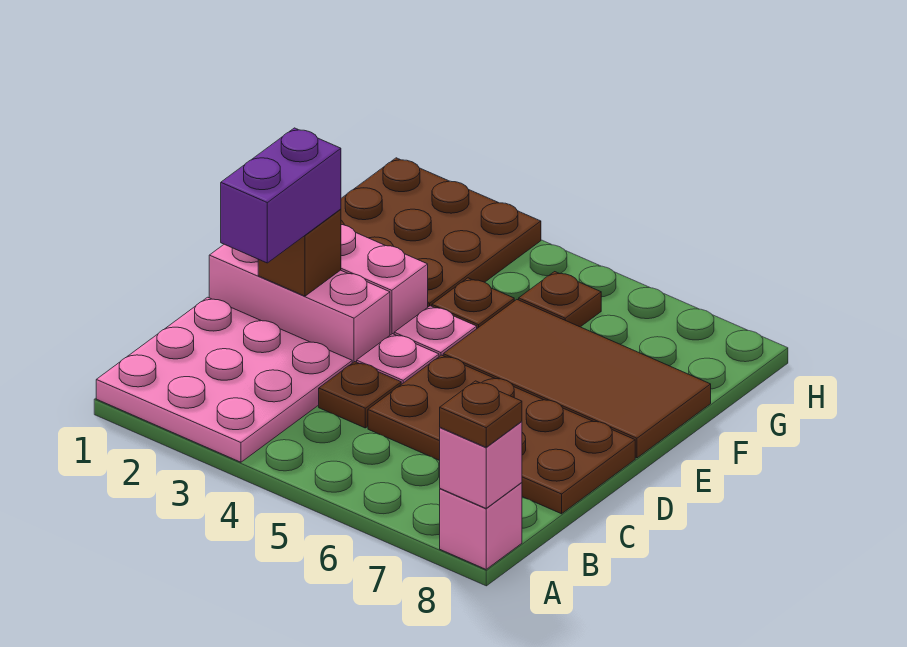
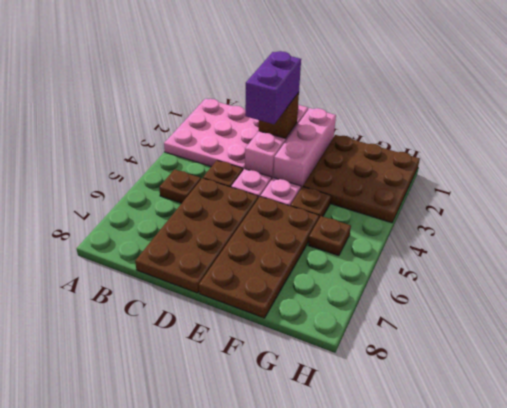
pink 1x1 brick [440,483,522,569] -> none
pink 1x1 brick [440,421,522,508] -> none
brown 1x1 plate [440,381,522,447] -> brown 1x1 plate moved to [159,169,201,203]
purple 1x2 brick [221,128,341,263] -> purple 1x2 brick turned to [245,51,301,124]
brown 2x4 tile [443,300,711,458] -> brown 2x4 plate [199,197,319,318]

